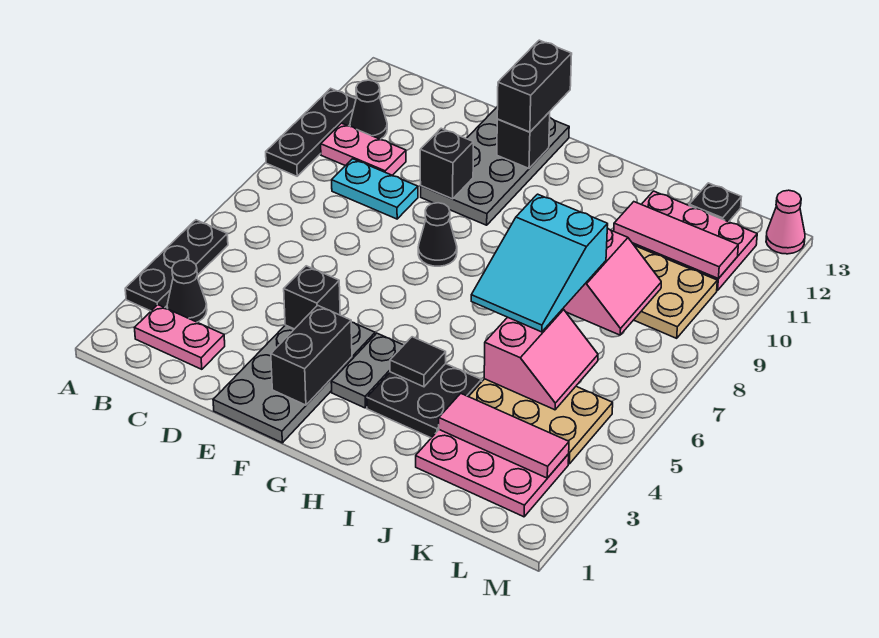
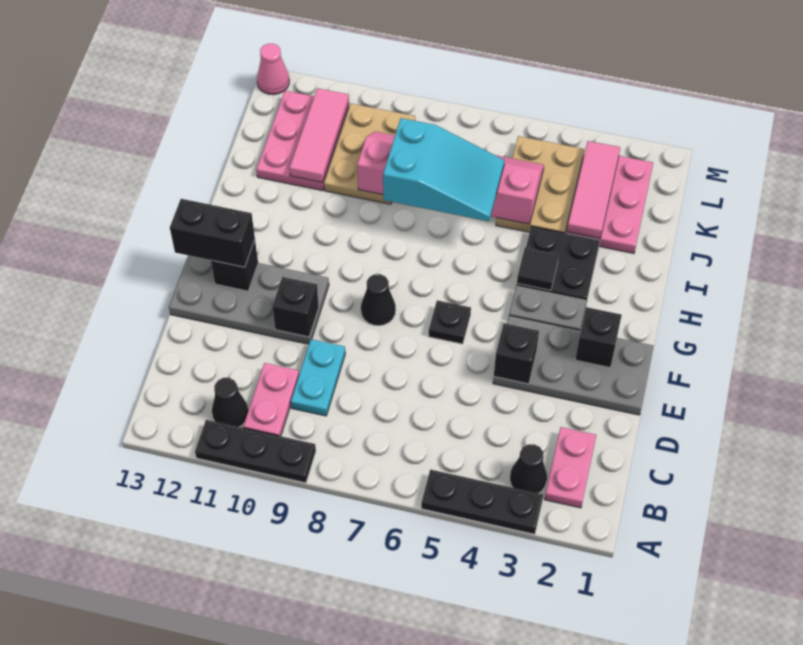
black 1x2 brick [271,305,352,405] -> black 1x1 brick [575,307,622,367]
black 1x1 plate [689,183,741,222] -> black 1x1 plate moved to [429,300,471,344]

